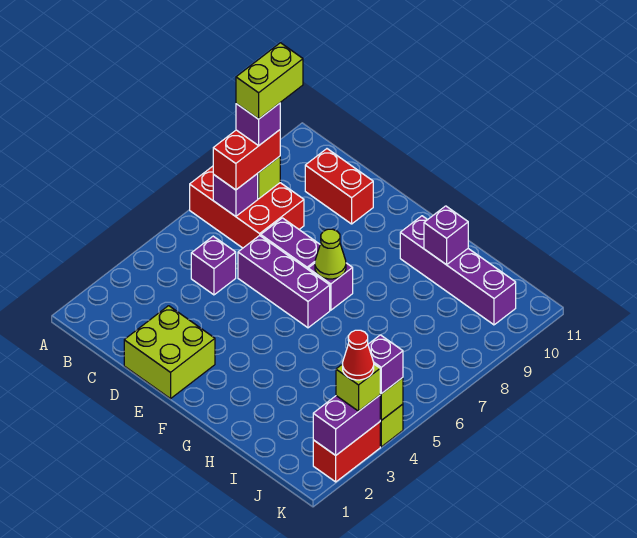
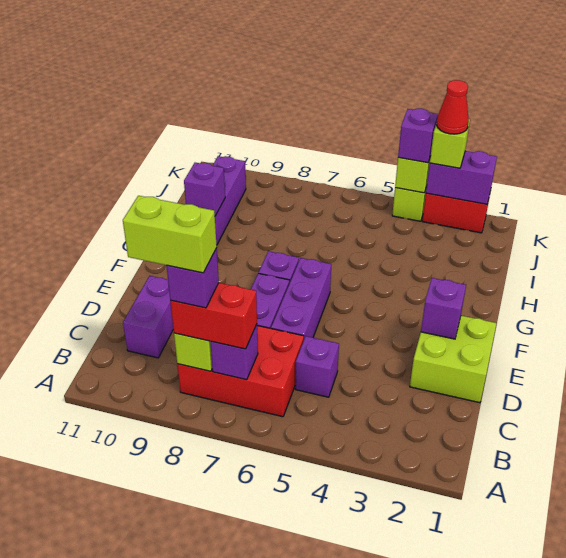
red 2x3 brick [190,166,304,248] -> red 2x3 brick turned to [177,326,304,417]
red 1x2 brick [305,149,373,224] -> purple 1x2 brick [123,276,173,358]
none -> purple 1x1 brick [421,278,466,339]
lime 1x1 cone [315,229,346,279] -> none

